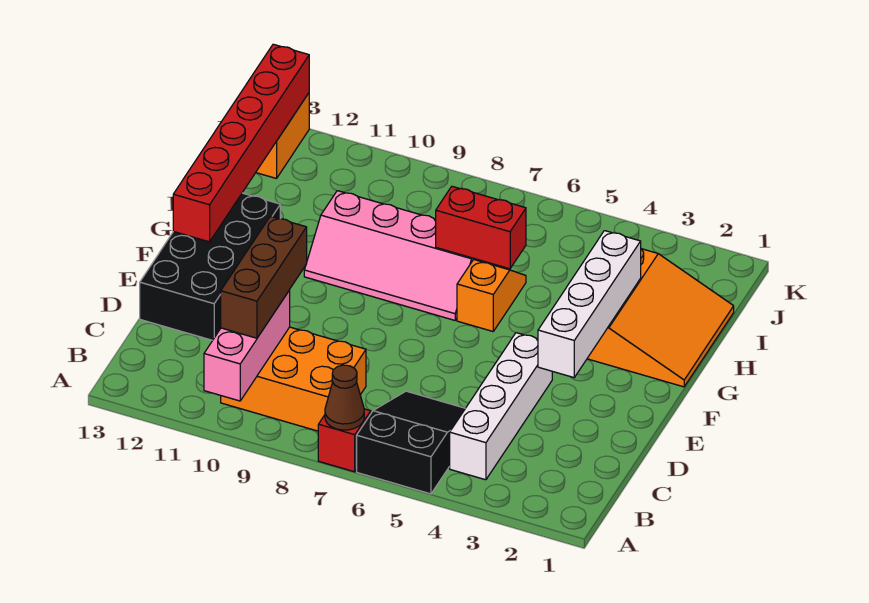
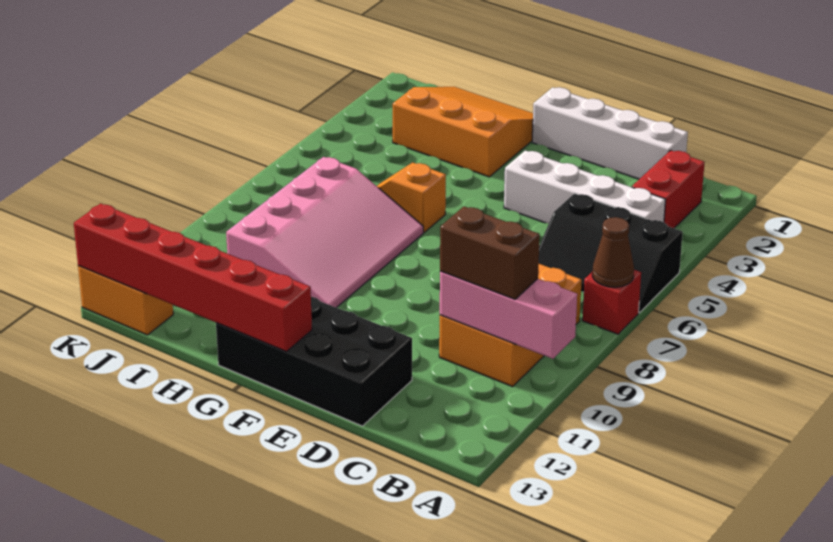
black 2x3 slope [357,391,465,494] -> black 2x3 slope turned to [539,194,683,313]
brown 1x3 brick [221,216,307,338] -> brown 1x2 brick [440,207,540,299]
white 1x4 brick [538,231,641,378] -> white 1x4 brick moved to [532,87,688,179]
pink 2x4 slope [304,191,488,320] -> pink 3x4 slope [226,157,423,308]
red 1x2 brick [436,186,526,269] -> red 1x2 brick moved to [632,150,705,228]

